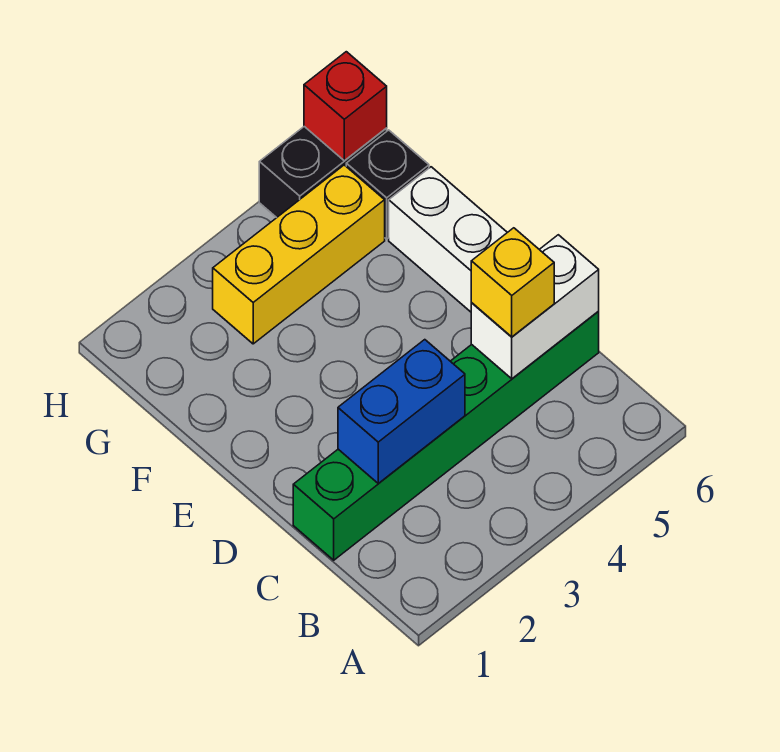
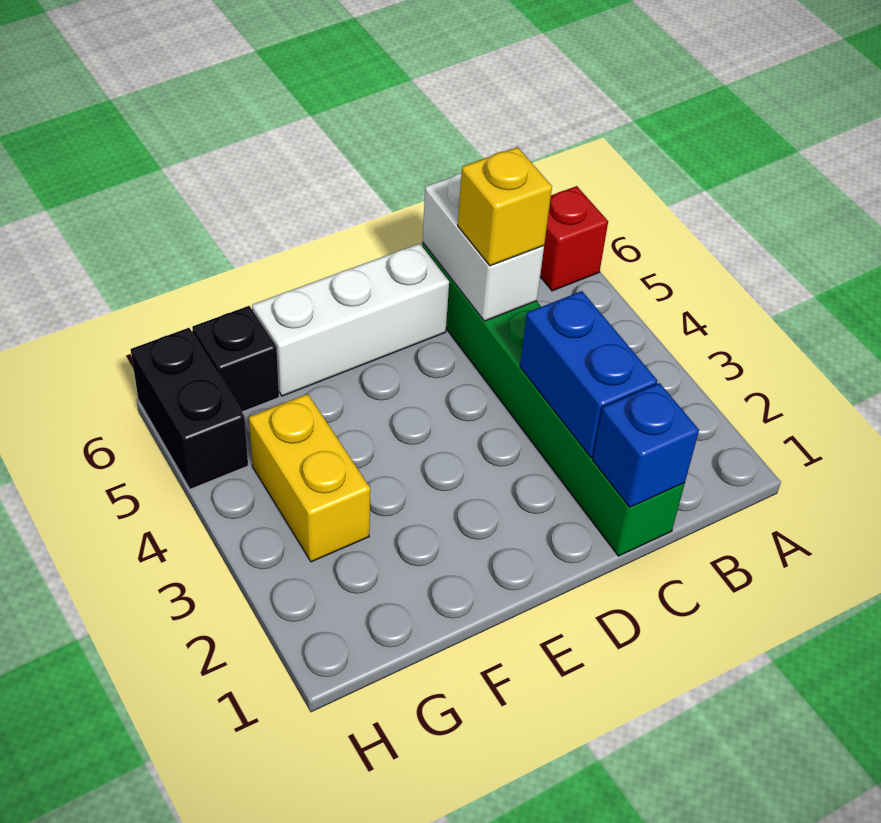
none -> blue 1x1 brick [593,383,699,507]
yellow 1x3 brick [213,165,385,344] -> yellow 1x2 brick [249,394,370,562]
red 1x1 brick [304,52,387,161] -> red 1x1 brick moved to [540,186,608,291]

